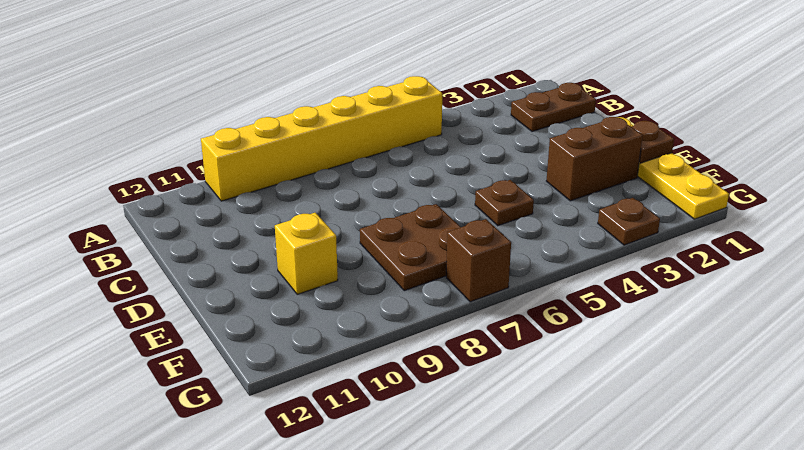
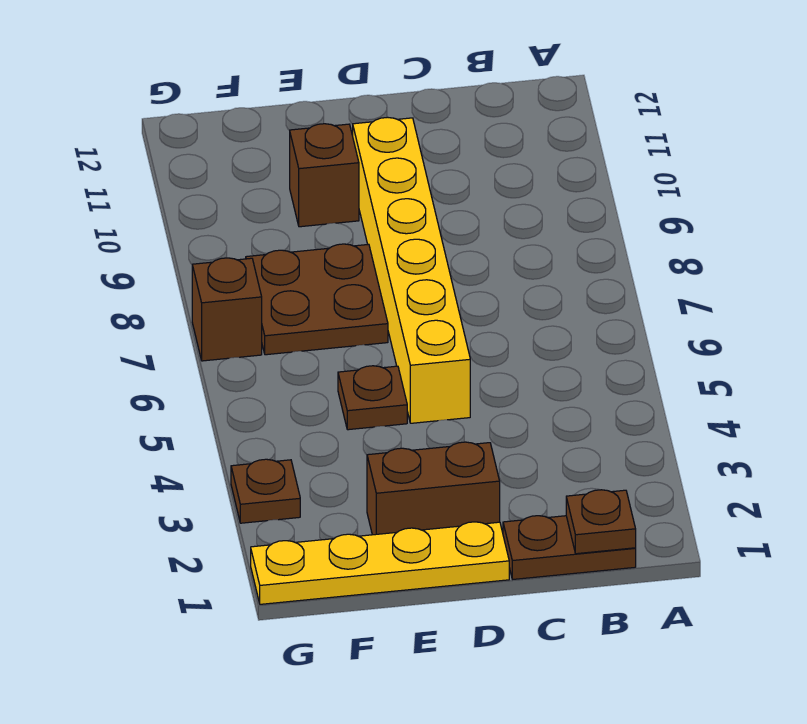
yellow 1x6 brick [201,76,442,201] -> yellow 1x6 brick moved to [353,117,470,423]
brown 1x2 plate [511,83,596,132] -> brown 1x2 plate turned to [503,516,636,579]
brown 1x1 plate [631,121,674,163] -> brown 1x1 plate moved to [566,490,636,554]
brown 1x2 brick [546,117,643,201] -> brown 1x2 brick turned to [367,442,500,535]
yellow 1x1 brick [275,213,338,294] -> brown 1x1 brick [290,124,359,227]

